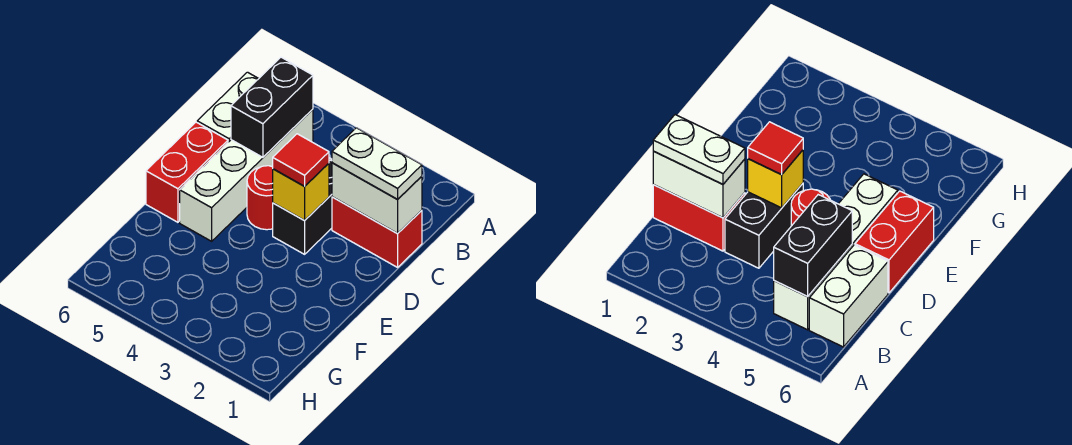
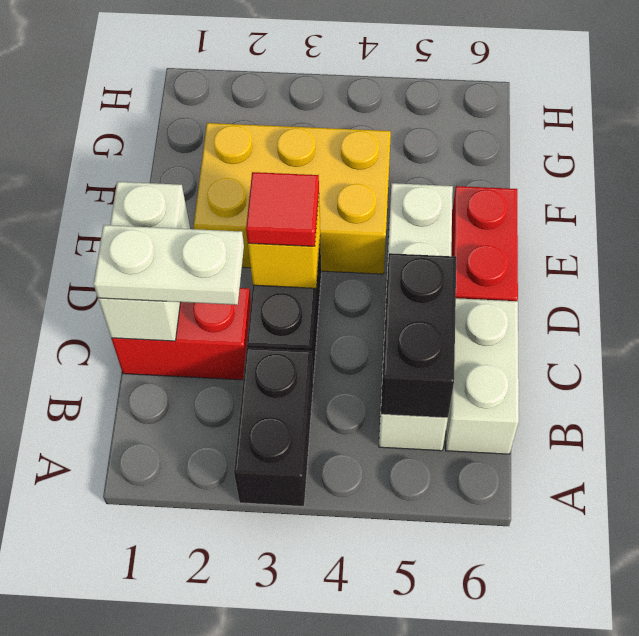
none -> black 1x2 brick [234,348,313,506]
white 1x2 brick [332,163,422,234] -> white 1x2 brick turned to [98,182,190,341]
red 1x1 round brick [247,166,273,230] -> none
none -> yellow 2x3 brick [194,123,391,274]

